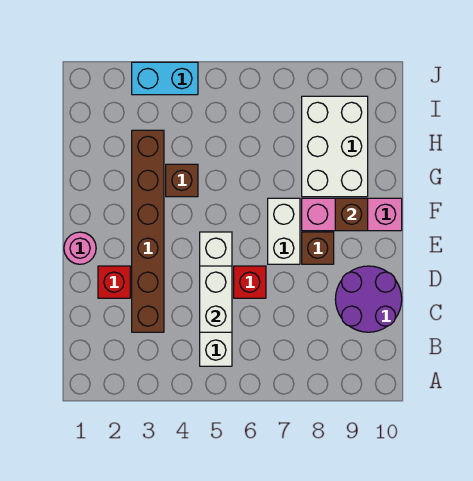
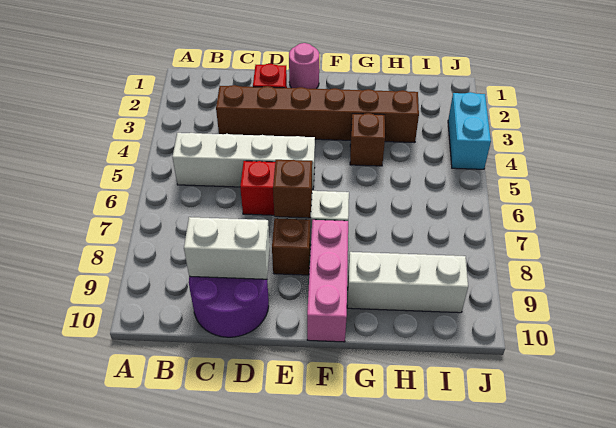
white 1x2 brick [200,266,232,332] -> white 1x2 brick moved to [184,217,270,279]
brown 1x1 brick [335,198,368,231] -> brown 1x1 brick moved to [273,160,312,218]
white 2x3 brick [302,96,368,197] -> white 1x3 brick [347,252,468,313]

